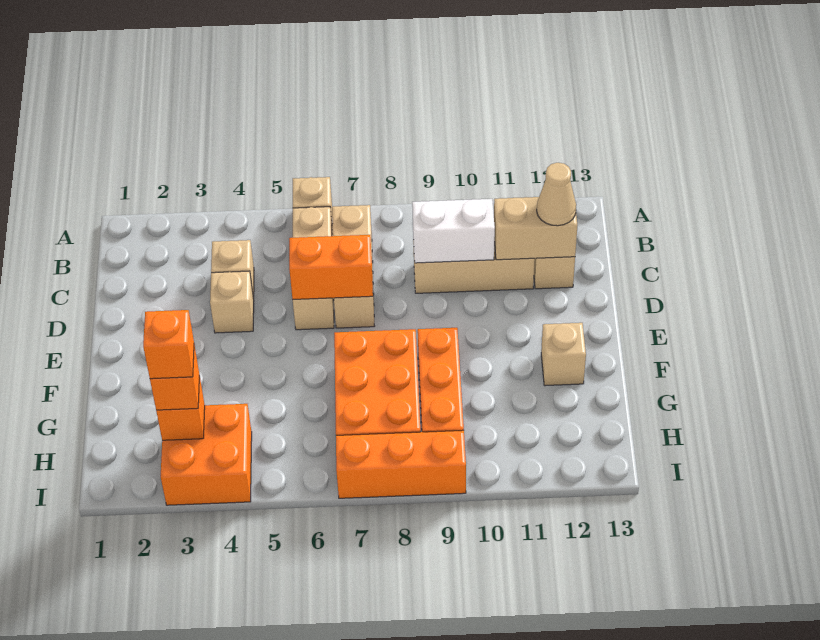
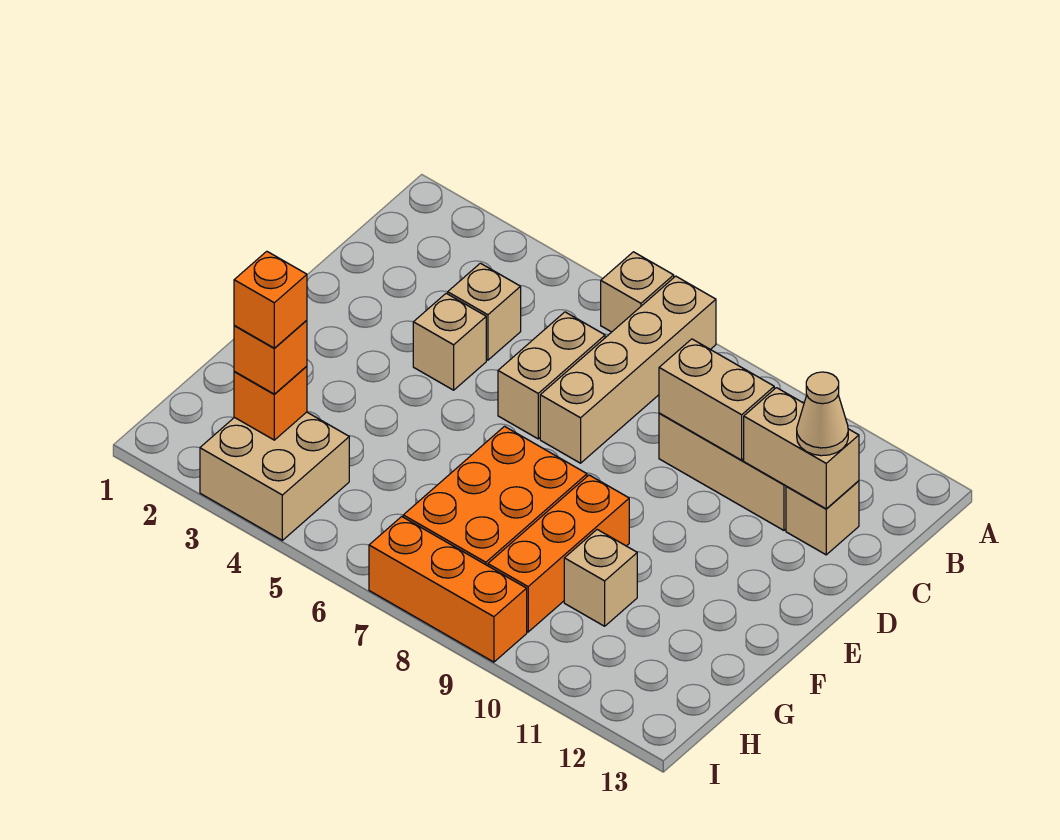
tan 1x3 brick [293,207,334,330] -> tan 1x2 brick [498,312,605,439]
tan 1x3 brick [332,205,374,328] -> tan 1x4 brick [540,276,716,463]
white 1x2 brick [412,199,495,263] -> tan 1x2 brick [659,339,774,460]
orange 1x2 brick [289,235,373,299] -> none
tan 1x1 brick [541,323,586,386] -> tan 1x1 brick moved to [564,530,637,626]
orange 2x2 brick [161,404,252,505] -> tan 2x2 brick [200,412,349,540]

